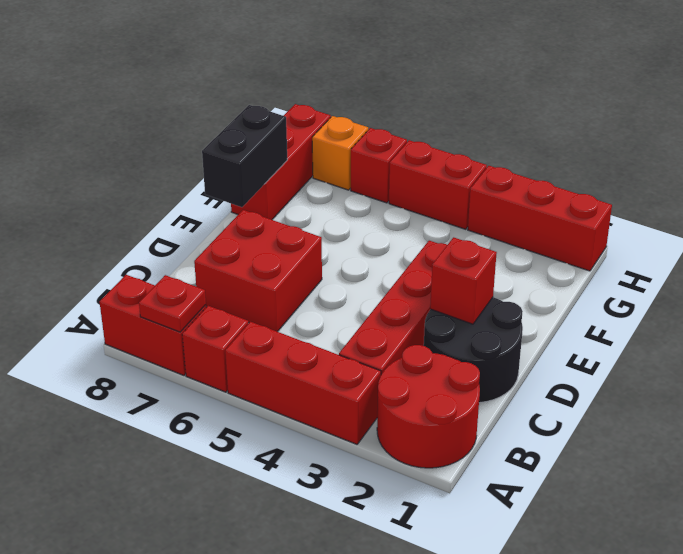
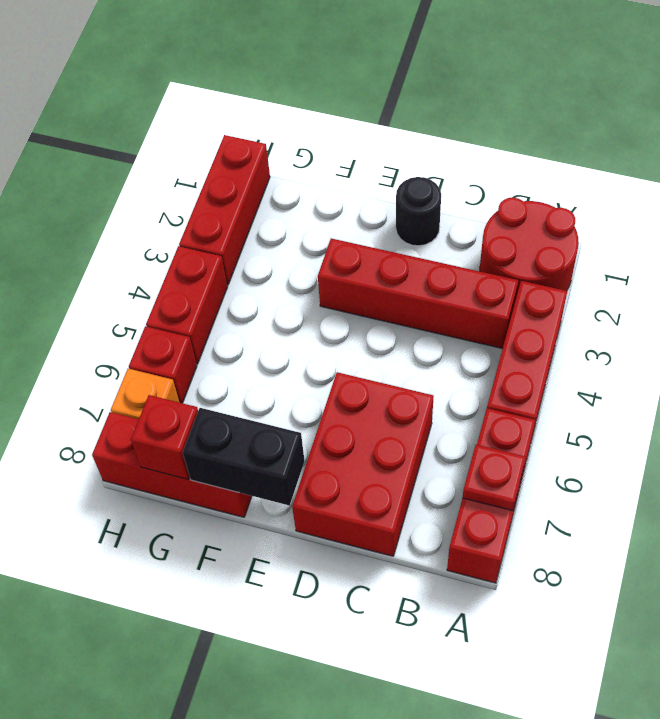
black 2x2 round brick [424,297,523,403] -> black 1x1 round brick [396,177,441,246]
red 2x2 brick [194,210,322,332] -> red 2x3 brick [292,372,434,556]
red 1x1 brick [430,237,497,324] -> red 1x1 brick moved to [131,395,198,479]

